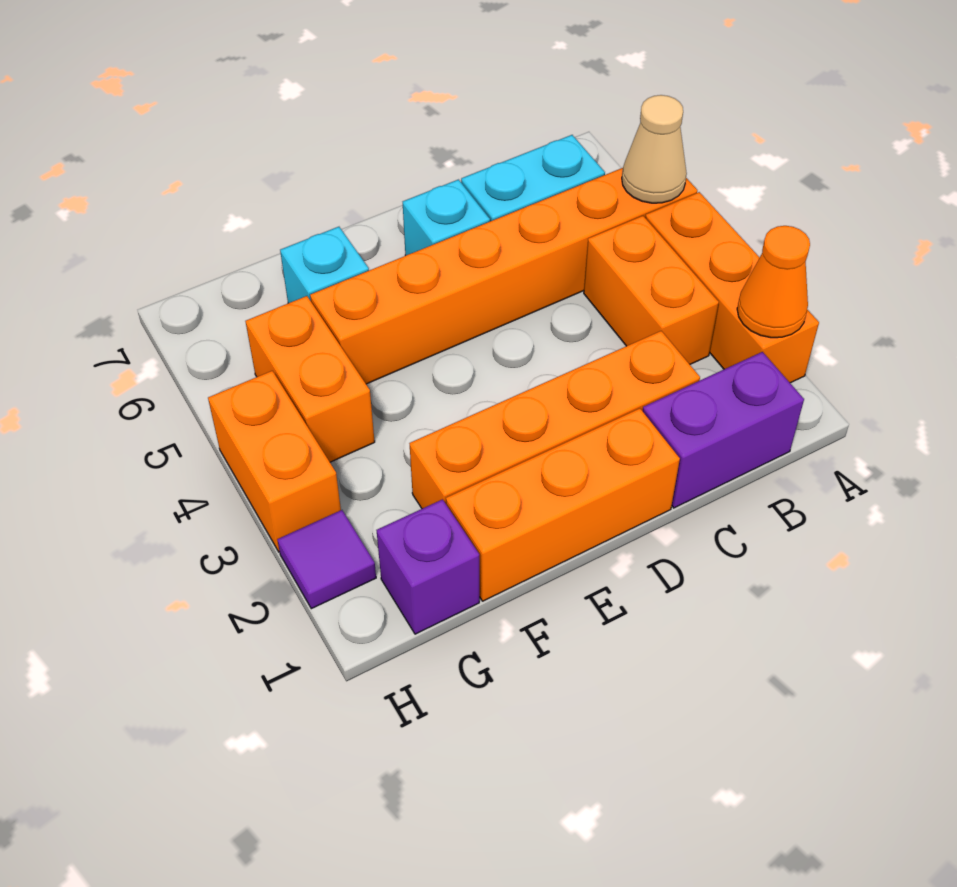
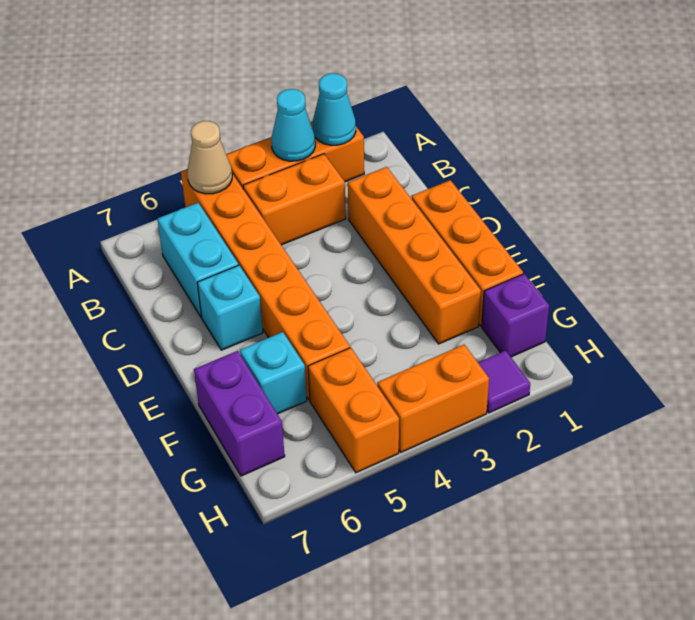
orange 1x1 cone [737,226,810,338] -> cyan 1x1 cone [313,73,356,145]
none -> cyan 1x1 cone [271,89,315,161]
purple 1x2 brick [643,352,804,508] -> purple 1x2 brick moved to [194,351,285,476]
orange 1x2 brick [246,296,375,462] -> orange 1x2 brick turned to [308,348,399,473]

